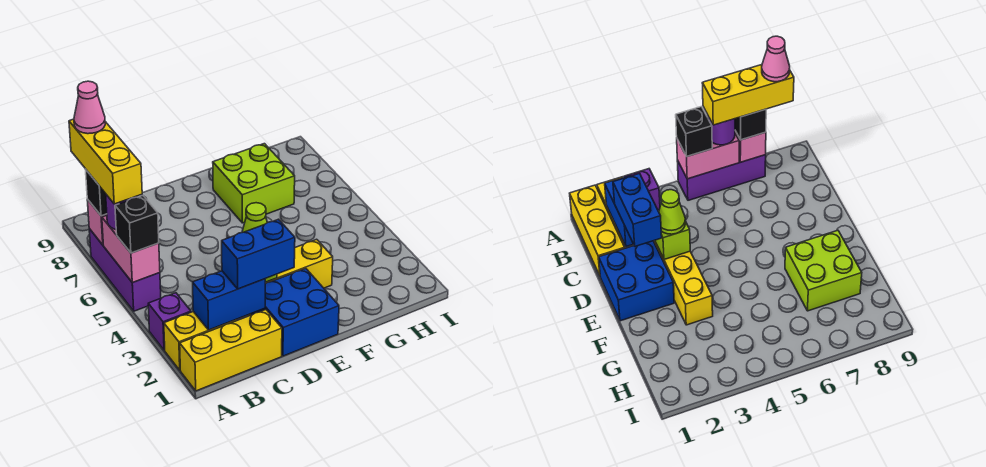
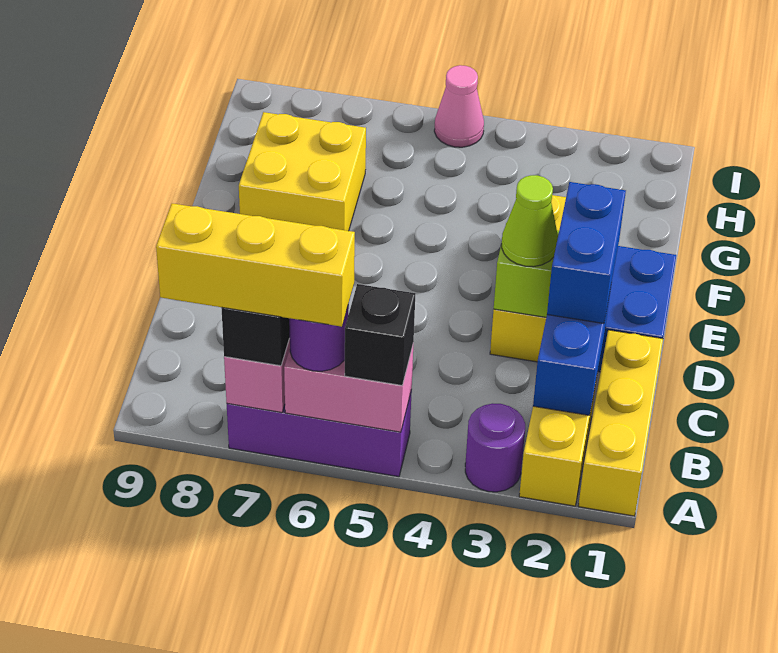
purple 1x1 brick [148,293,191,350] -> purple 1x1 round brick [465,403,525,492]
pink 1x1 cone [74,81,105,134] -> pink 1x1 cone moved to [434,65,484,147]
lime 2x2 brick [213,144,295,223] -> yellow 2x2 brick [239,112,366,231]

